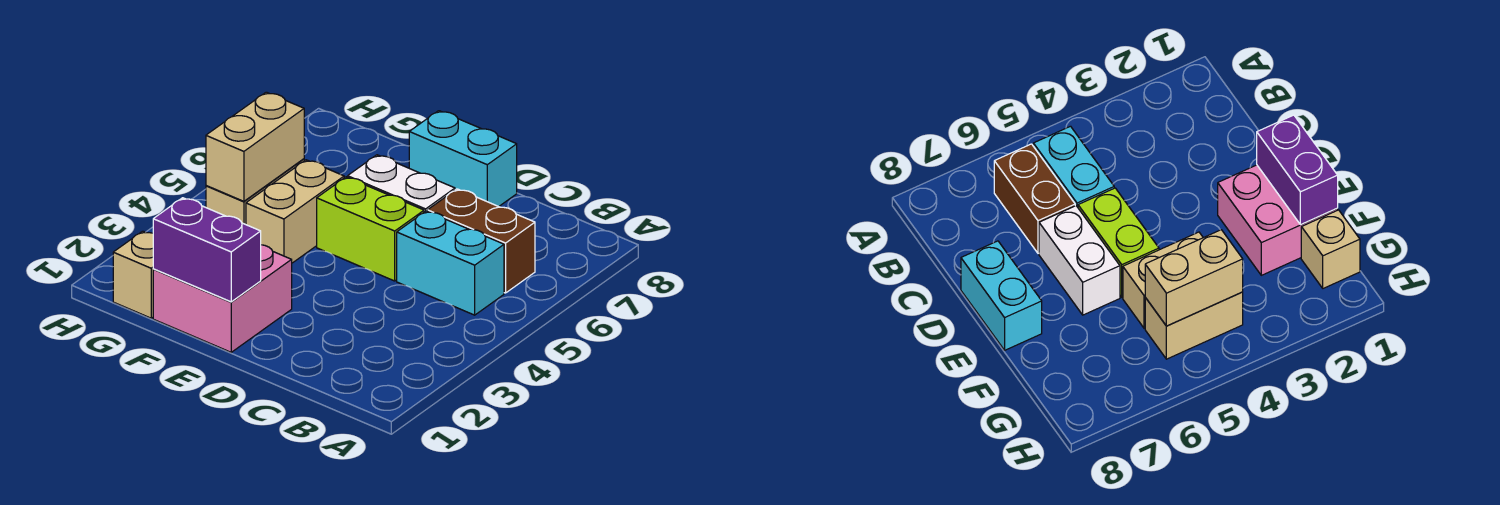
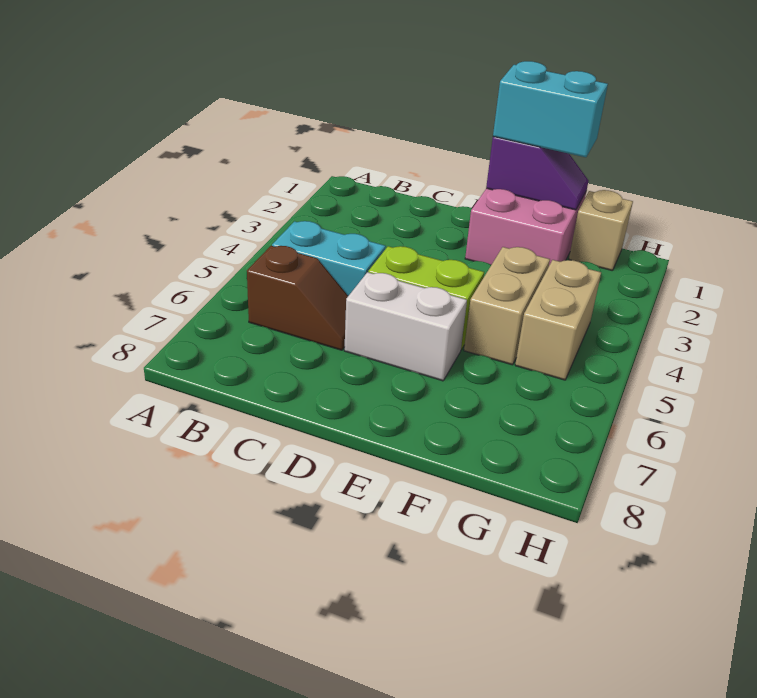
brown 1x2 brick [428,189,535,293] -> brown 1x2 slope [247,246,348,350]
cyan 1x2 brick [409,111,517,207] -> cyan 1x2 brick moved to [493,61,608,157]
purple 1x2 brick [153,198,261,302] -> purple 1x2 slope [486,137,589,210]
tan 1x2 brick [206,92,304,201] -> none

